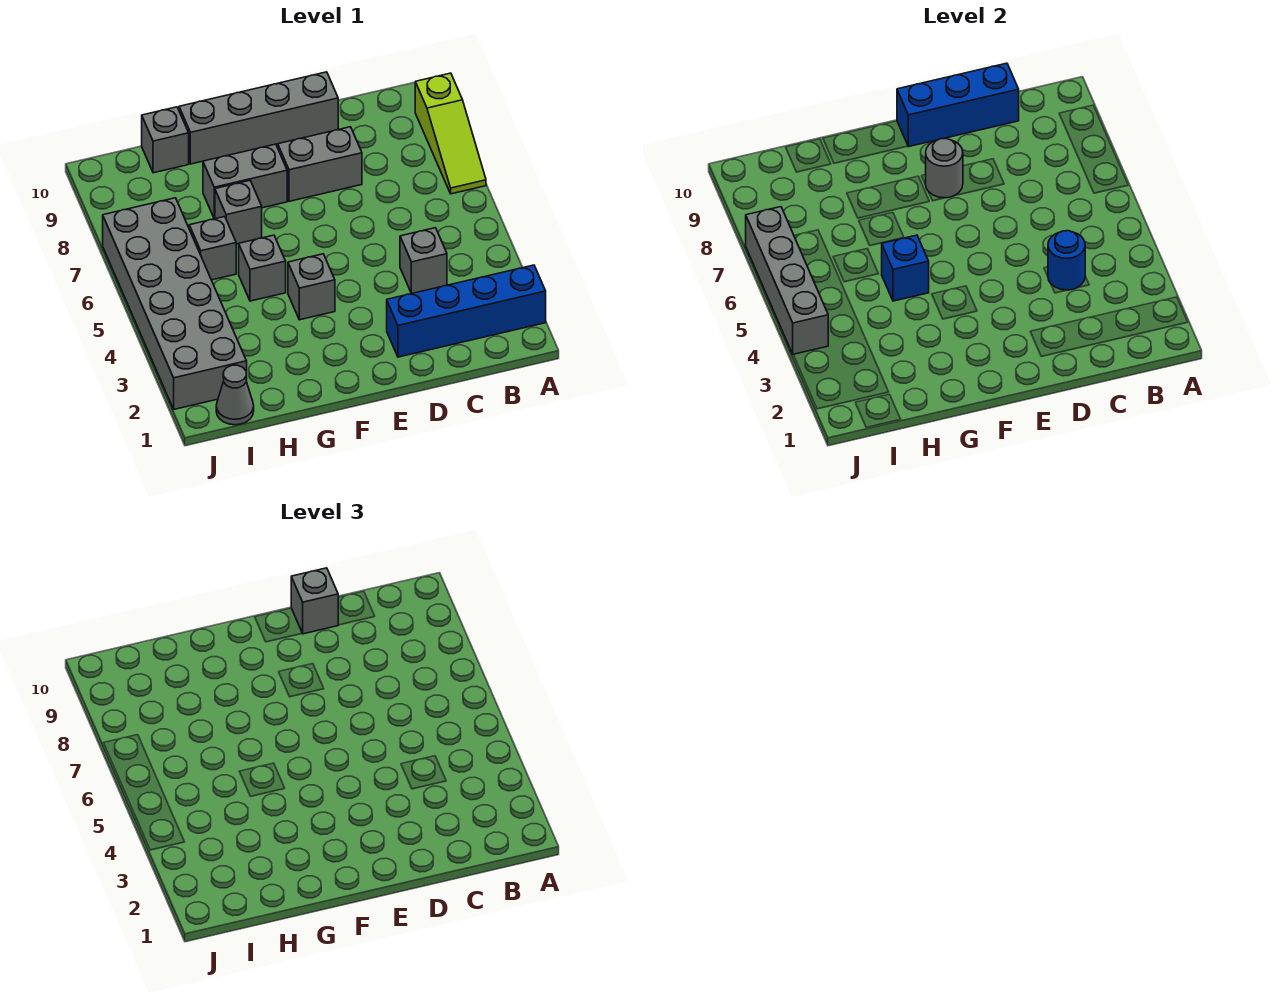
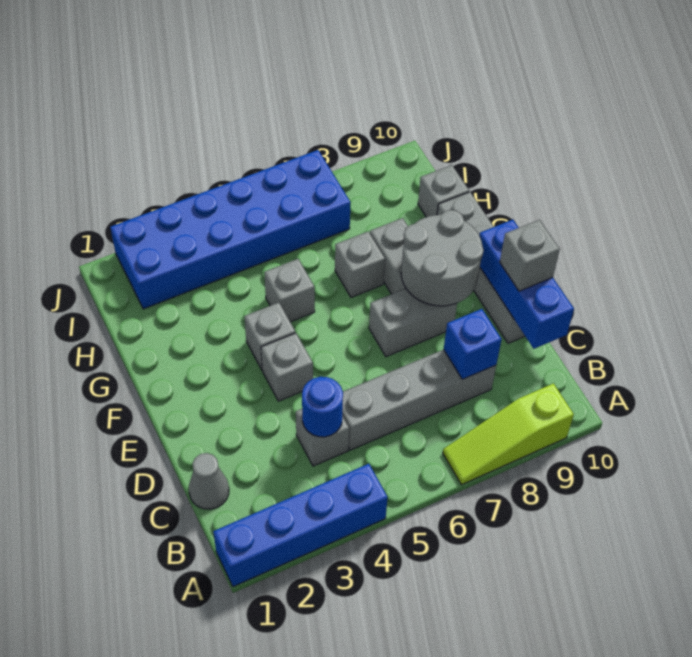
blue 1x4 brick [387,265,546,357] -> blue 1x4 brick turned to [213,464,388,587]
grey 1x2 brick [278,127,362,201] -> grey 1x2 brick turned to [369,289,457,357]
grey 1x1 round brick [925,139,963,198] -> grey 2x2 round brick [401,210,483,306]
blue 1x1 brick [882,235,929,301] -> blue 1x1 brick moved to [444,309,502,379]
grey 1x1 brick [189,217,236,280] -> grey 1x1 brick moved to [261,333,313,401]
grey 1x1 cone [216,365,254,425] -> grey 1x1 cone moved to [189,453,229,509]
grey 2x6 brick [103,198,247,409] -> blue 2x6 brick [110,150,351,309]
grey 1x4 brick [746,207,828,355] -> grey 1x4 brick moved to [342,350,496,450]

